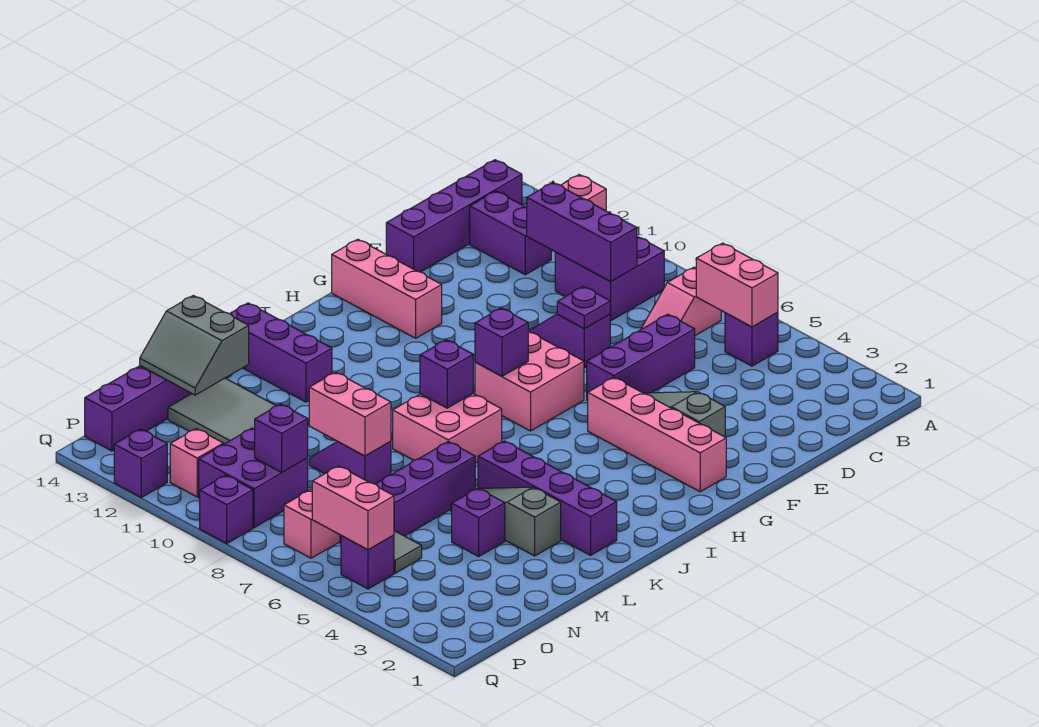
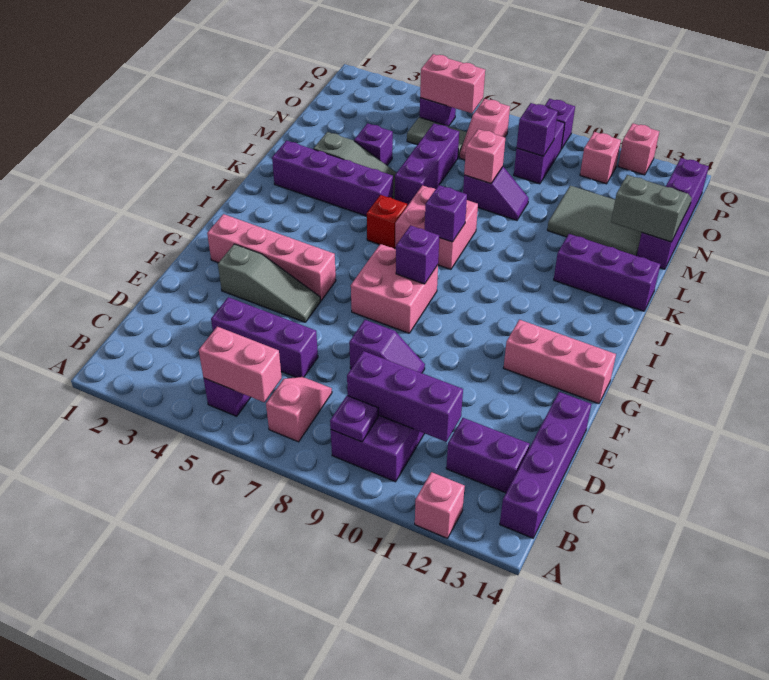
purple 1x3 brick [587,314,695,400] -> purple 1x3 brick turned to [211,297,318,377]
purple 1x1 plate [557,286,610,328] -> purple 1x1 plate moved to [330,396,378,442]
none -> red 1x1 brick [367,195,407,249]
pink 1x2 brick [309,372,391,456] -> pink 1x1 brick [464,129,505,183]
purple 2x2 brick [199,428,308,527] -> purple 1x2 brick [514,121,565,184]
purple 1x1 brick [114,429,167,497] -> pink 1x1 brick [618,123,659,175]

